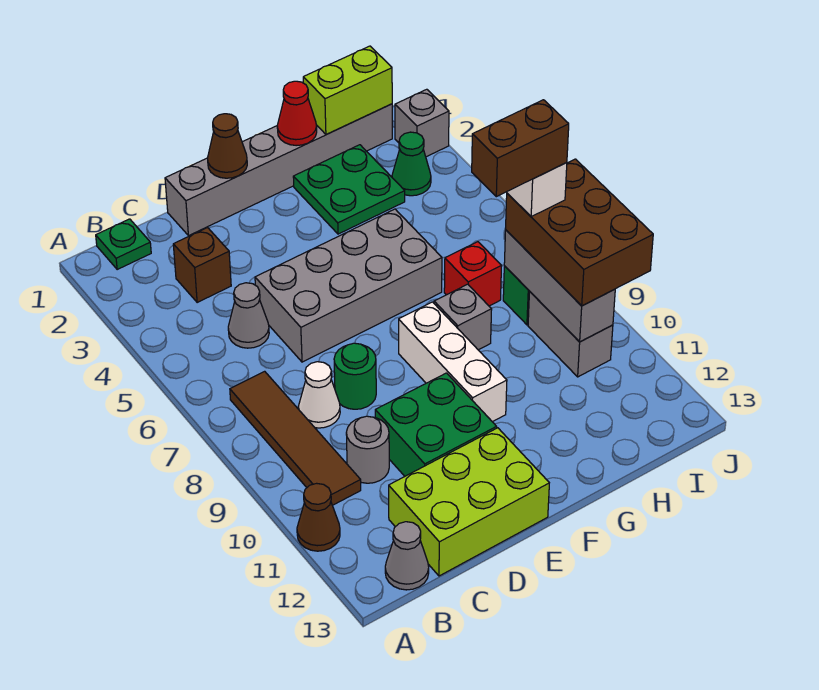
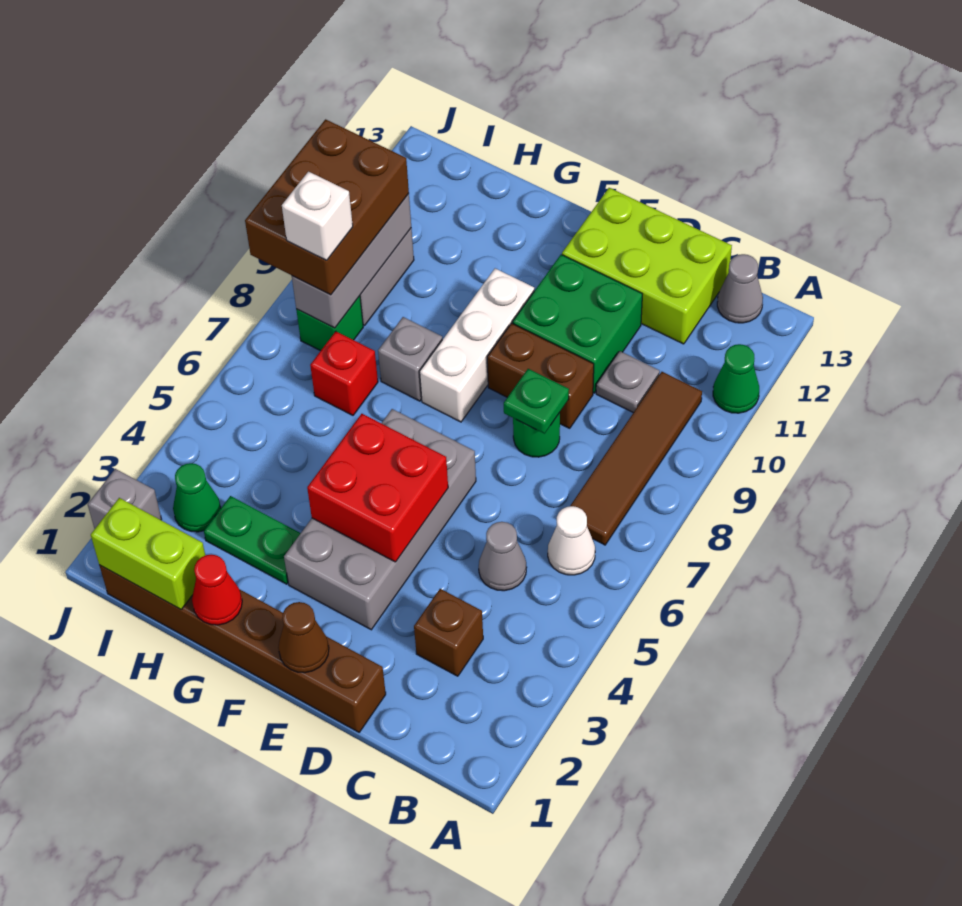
brown 1x1 cone [297,483,340,551] -> green 1x1 cone [713,344,759,413]
green 1x1 plate [96,219,151,269] -> green 1x1 plate moved to [504,369,569,434]
white 1x1 cone [298,362,340,428] -> white 1x1 cone moved to [548,506,595,575]
grey 1x1 round brick [346,416,389,483] -> grey 1x1 plate [596,351,660,413]
grey 1x6 brick [165,104,392,236] -> brown 1x6 brick [99,565,386,732]
grey 2x4 brick [255,209,442,362] -> grey 2x4 brick turned to [284,409,476,630]
none -> red 2x2 brick [307,414,448,562]
green 2x2 plate [293,145,405,234] -> green 1x2 plate [204,496,301,584]
brown 1x2 brick [472,100,569,197] -> brown 1x2 brick moved to [487,323,594,428]

